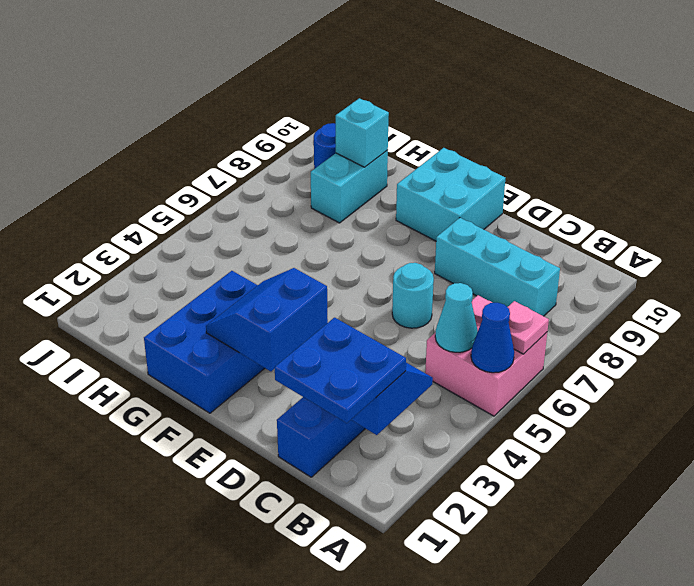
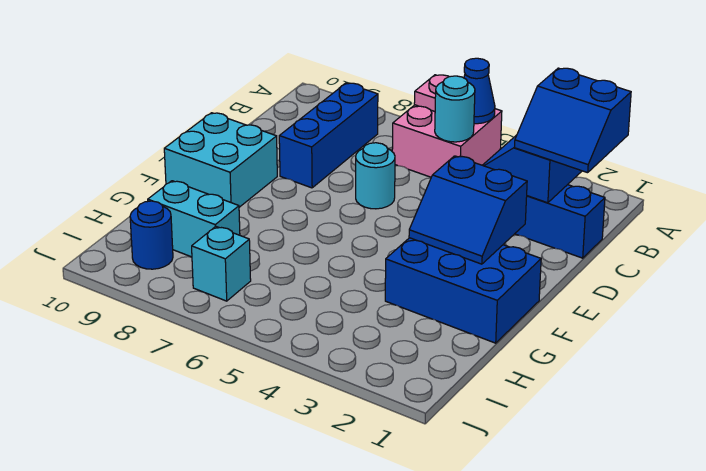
blue 2x2 plate [275,318,406,423] -> blue 2x2 slope [515,68,631,173]
cyan 1x1 cone [435,283,478,352] -> cyan 1x1 round brick [435,76,475,142]
cyan 1x3 brick [435,218,560,316] -> blue 1x3 brick [279,83,378,188]
cyan 1x1 brick [336,98,389,167] -> cyan 1x1 brick moved to [192,226,251,301]

